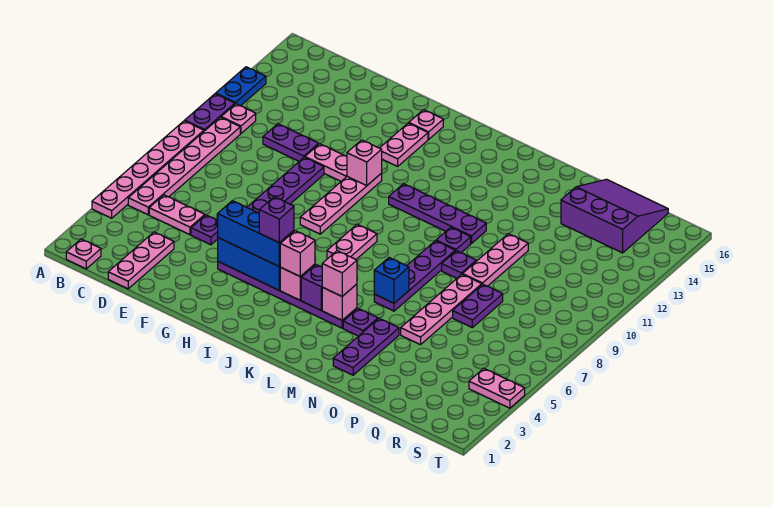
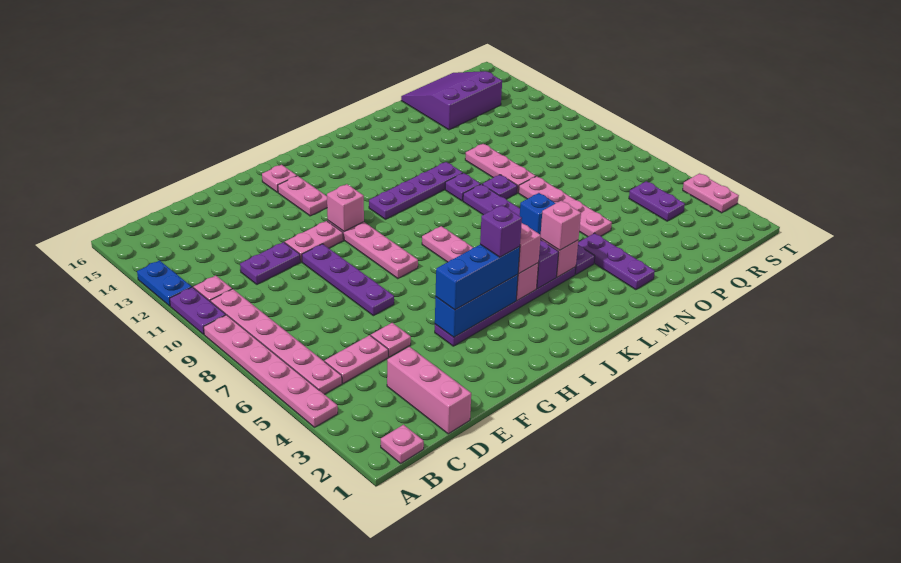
pink 1x3 plate [108,232,174,289] -> pink 1x3 brick [387,347,471,434]
purple 1x1 plate [191,215,218,245] -> pink 1x1 plate [371,323,411,357]
purple 1x2 plate [453,284,503,328] -> purple 1x2 plate moved to [629,181,685,221]
pink 1x2 plate [469,368,525,408] -> pink 1x2 plate turned to [683,173,739,213]

